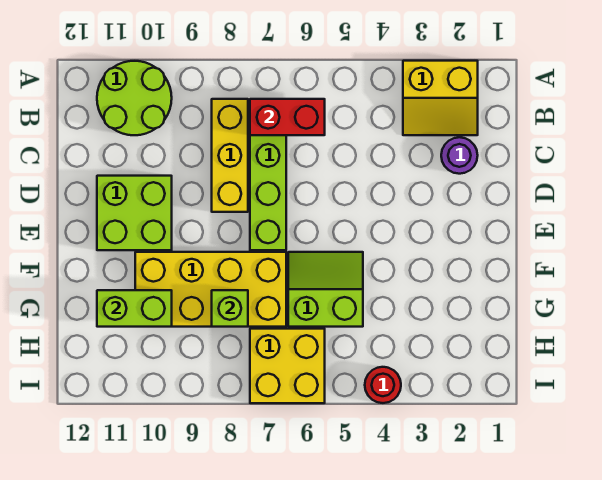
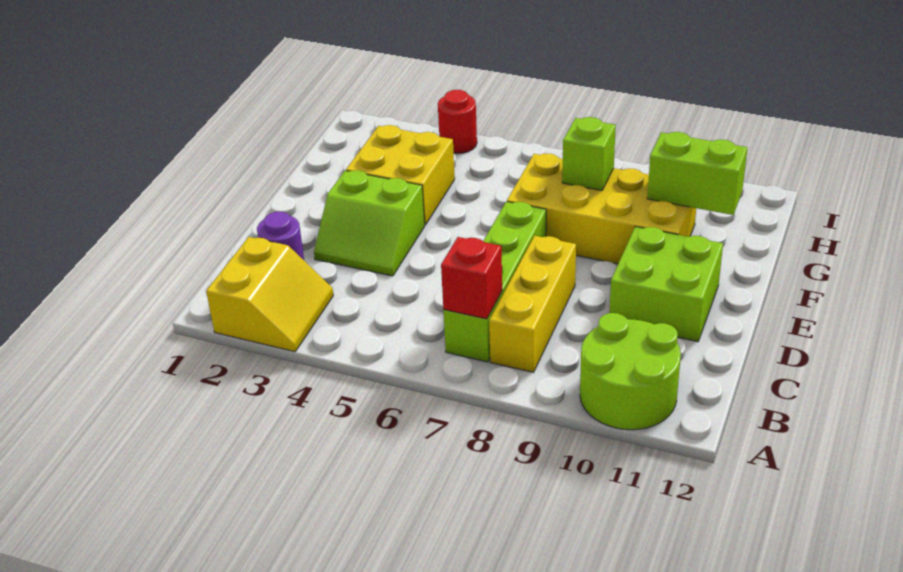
yellow 2x2 slope [403,61,478,135] -> yellow 2x2 slope turned to [206,237,333,352]
red 1x2 brick [250,99,325,135] -> red 1x1 brick [441,237,502,319]
lime 2x2 slope [288,252,363,327] -> lime 2x2 slope moved to [314,170,425,276]
yellow 2x2 brick [250,329,325,403] -> yellow 2x2 brick moved to [346,125,455,225]

